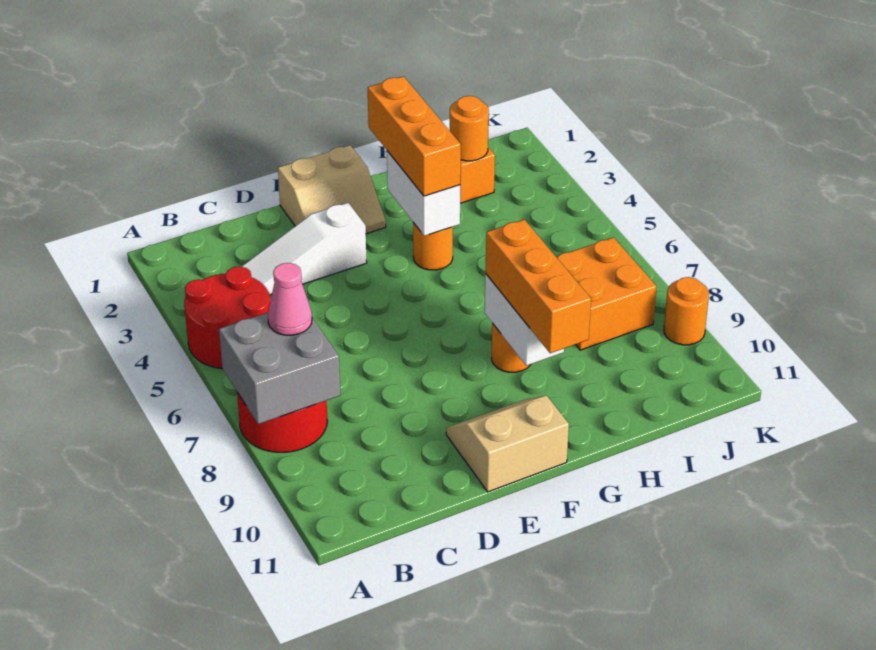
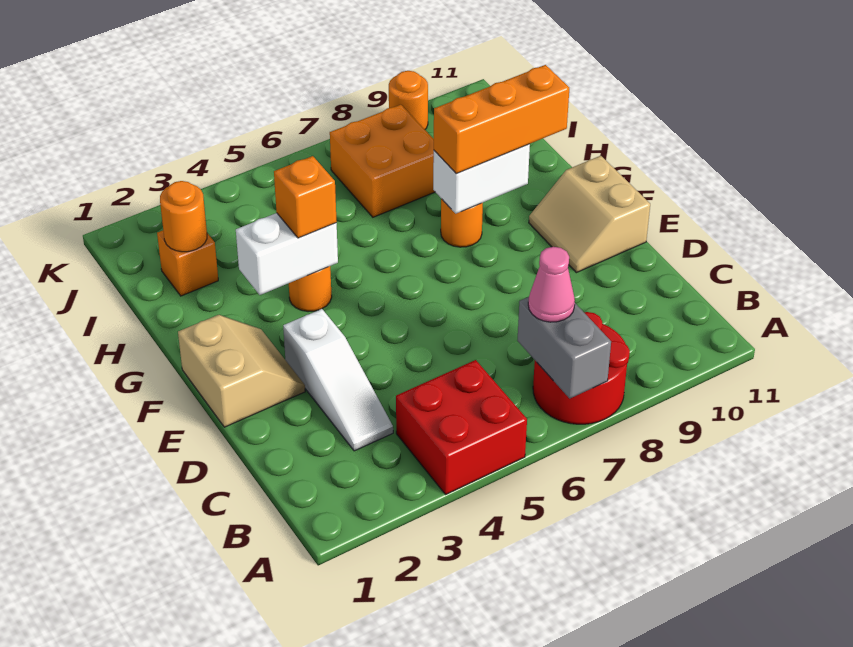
red 2x2 round brick [184,267,270,368] -> red 2x2 brick [396,360,527,494]
grey 2x2 brick [219,313,340,424] -> grey 1x2 brick [517,297,611,398]
orange 1x3 brick [368,76,461,196] -> orange 1x1 brick [274,156,337,238]

